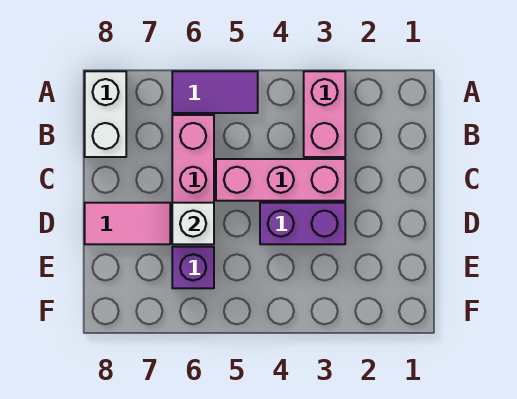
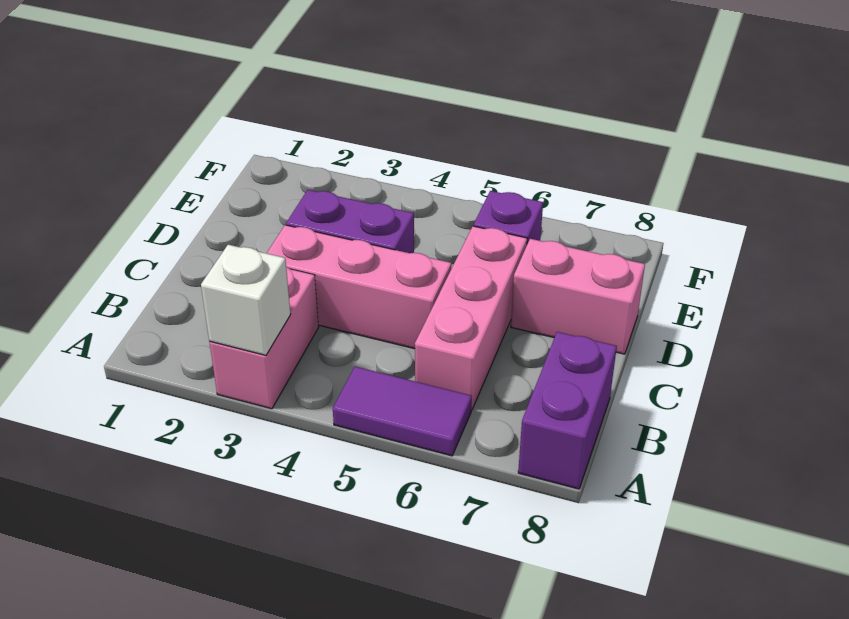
white 1x2 brick [85,71,126,157] -> purple 1x2 brick [518,332,617,489]
white 1x1 brick [172,203,214,244] -> white 1x1 brick moved to [201,245,291,355]
pink 1x2 tile [85,203,170,244] -> pink 1x2 brick [511,239,645,354]

